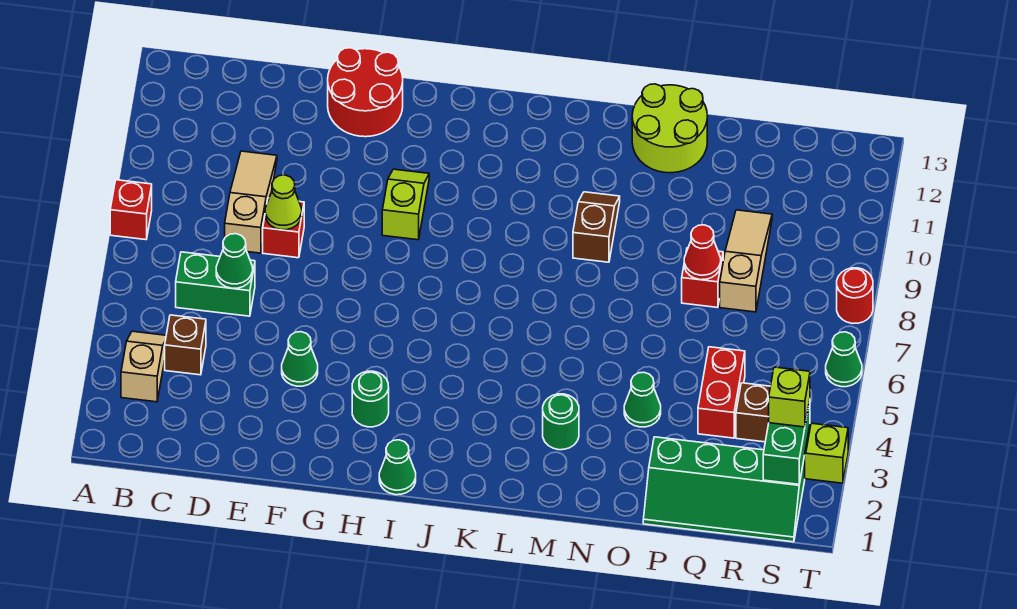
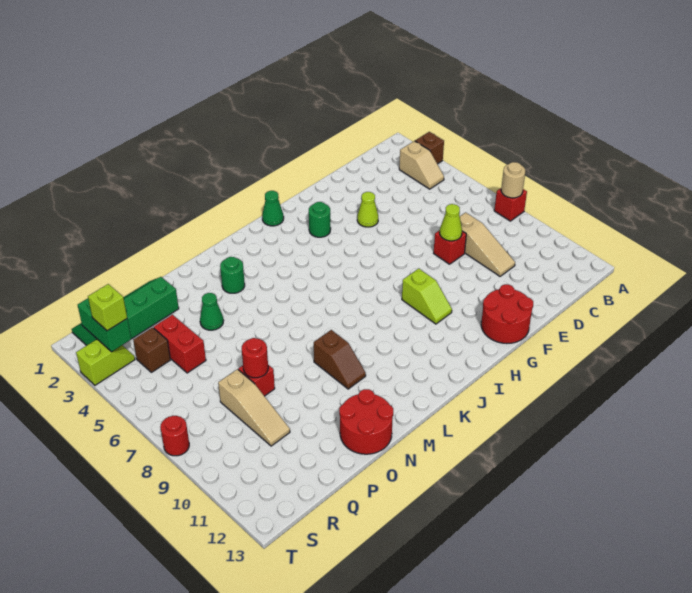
none -> tan 1x1 round brick [501,162,525,198]
brown 1x1 brick [165,315,206,375] -> brown 1x1 brick moved to [415,132,444,164]
green 1x2 brick [176,252,255,316] -> none
green 1x1 cone [216,234,253,288] -> none
green 1x1 cone [282,332,318,386] -> lime 1x1 cone [357,192,378,227]
lime 2x2 round brick [632,84,707,173] -> red 2x2 round brick [339,389,393,454]
red 1x1 cone [684,225,721,280] -> red 1x1 round brick [242,338,268,378]
green 1x1 cone [826,332,862,387] -> none

